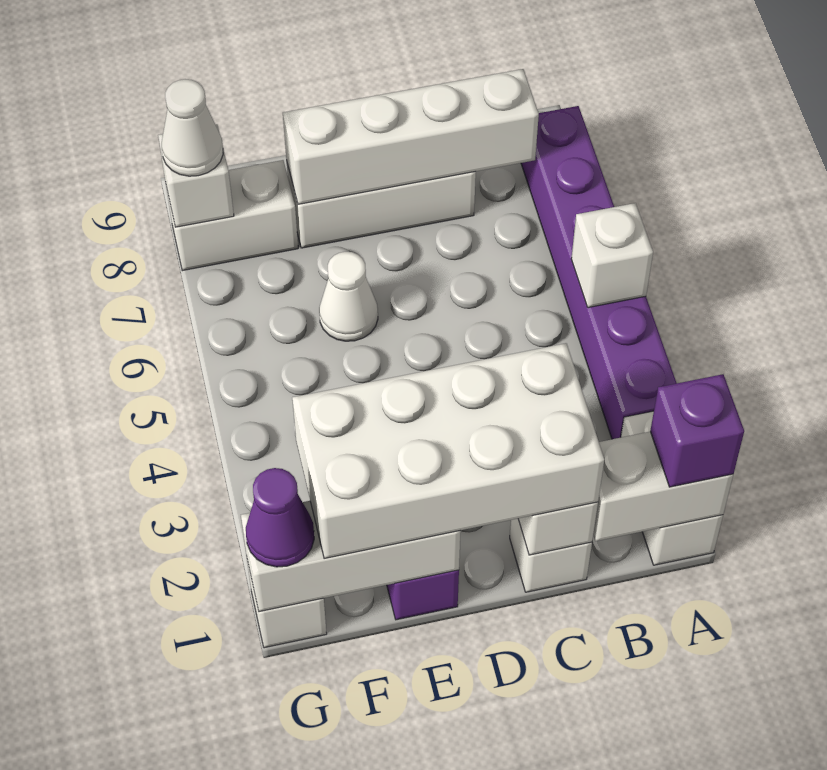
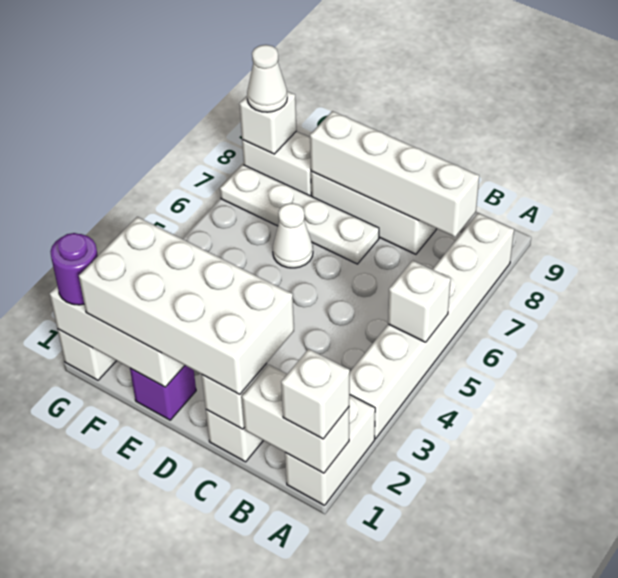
purple 1x1 brick [650,374,744,487] -> white 1x1 brick [281,349,350,439]
purple 1x6 brick [521,106,677,439] -> white 1x6 brick [350,213,514,439]
none -> white 1x4 plate [220,164,379,264]
purple 1x1 cone [246,468,314,567] -> purple 1x1 round brick [50,233,98,305]

